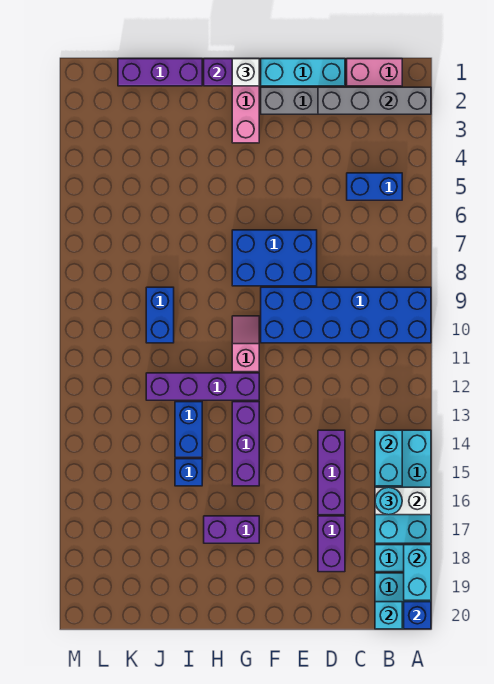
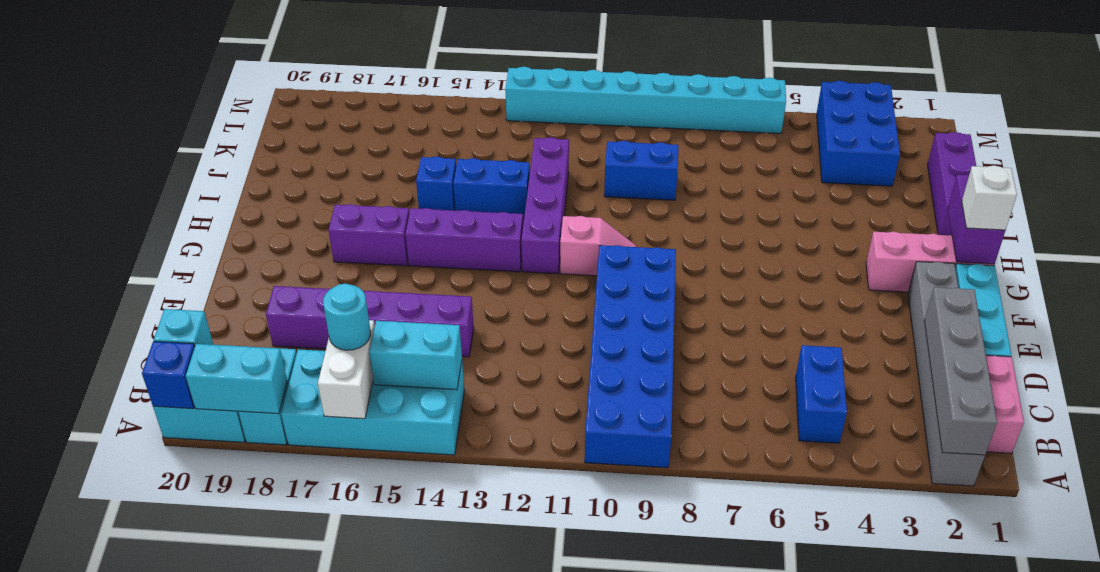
blue 2x3 brick [232,230,317,286] -> blue 2x3 brick moved to [816,81,900,186]
purple 1x2 brick [204,516,259,543] -> purple 1x2 brick turned to [329,204,409,266]
none -> cyan 1x8 brick [505,67,786,133]

